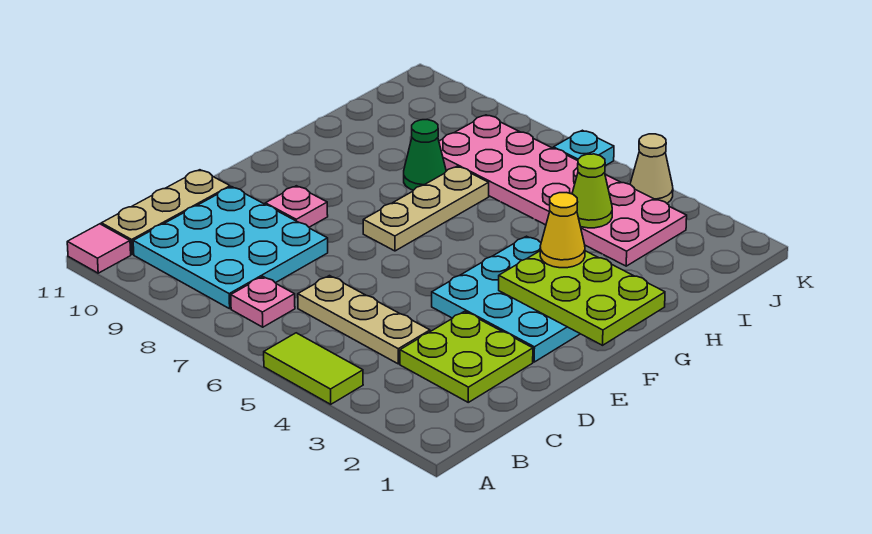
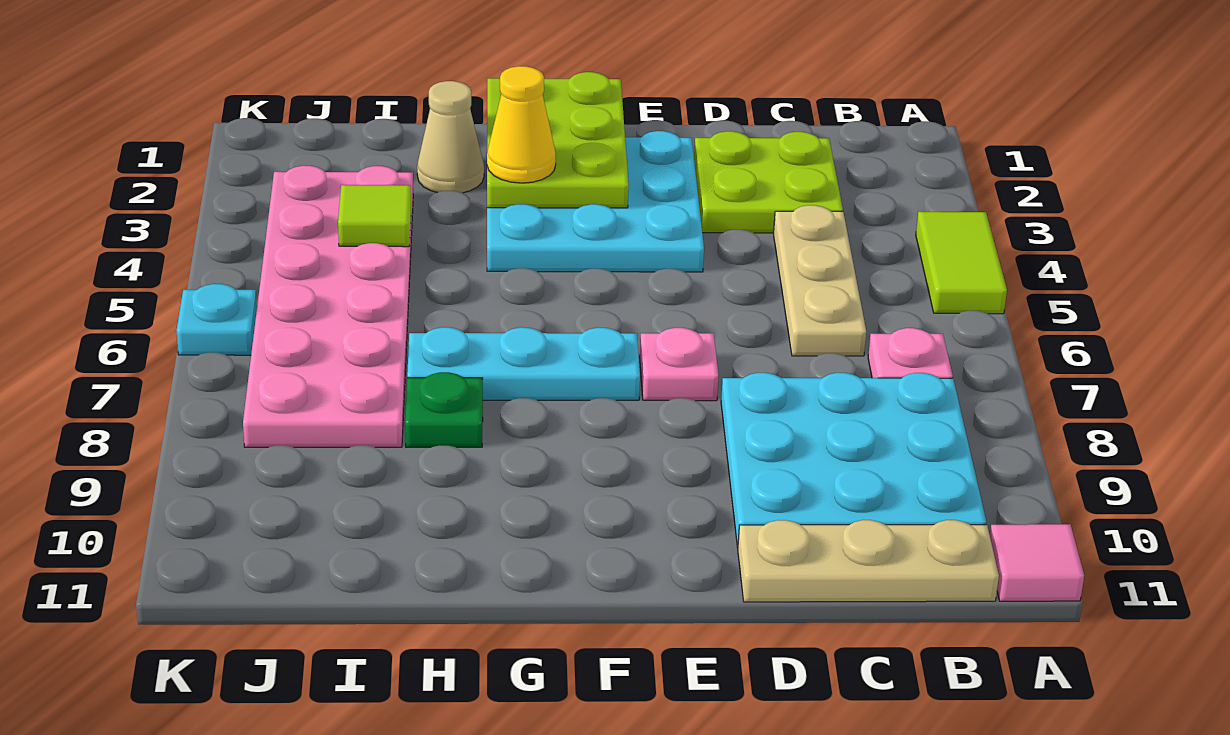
pink 1x1 plate [265,186,328,227] -> pink 1x1 plate moved to [640,328,719,401]
tan 1x3 plate [363,166,489,251] -> cyan 1x3 plate [407,327,640,400]
green 1x1 cone [404,120,446,190] -> green 1x1 plate [405,372,483,447]
lime 1x1 cone [572,154,612,228] -> lime 1x1 tile [338,185,411,247]
tan 1x1 cone [630,134,673,203] -> tan 1x1 cone moved to [417,81,484,193]

